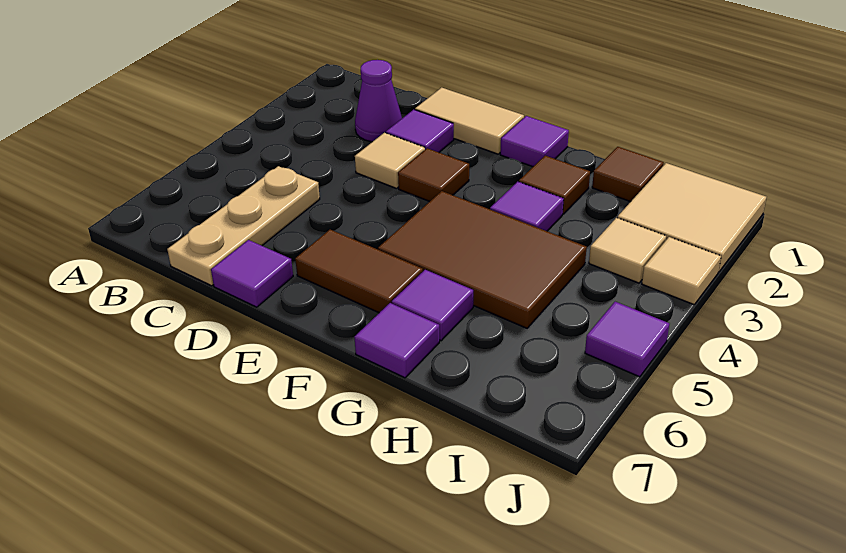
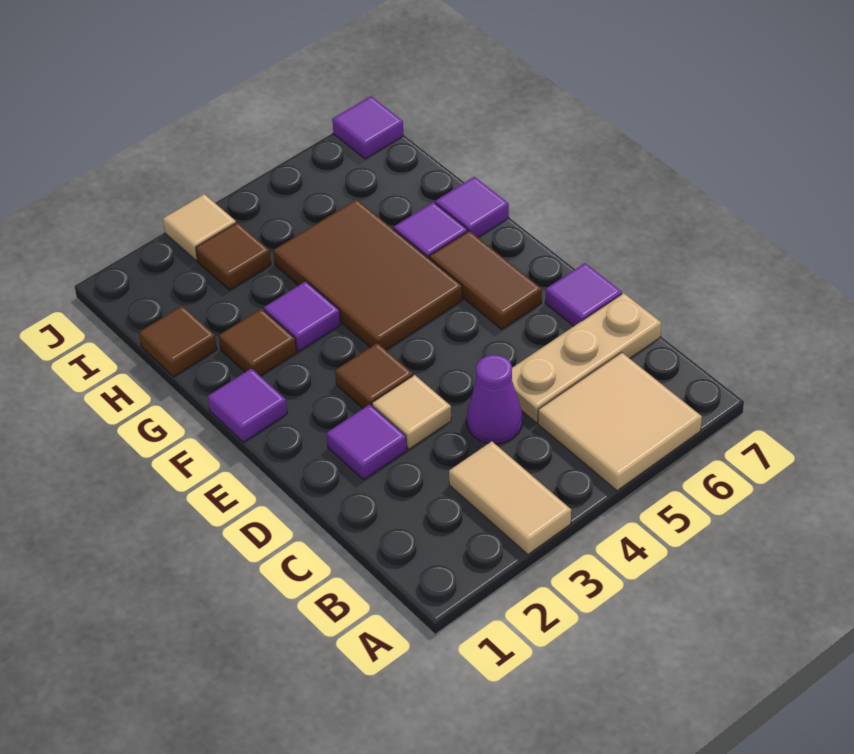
purple 1x1 cone [355,60,402,142] -> purple 1x1 cone moved to [467,355,522,444]
tan 1x2 tile [415,87,524,154] -> tan 1x2 tile moved to [449,441,571,554]
tan 2x2 tile [617,163,766,272] -> tan 2x2 tile moved to [538,353,702,491]
tan 1x1 tile [589,218,666,283] -> brown 1x1 tile [196,222,271,290]
purple 1x1 tile [585,302,669,377] -> purple 1x1 tile moved to [332,96,404,159]

